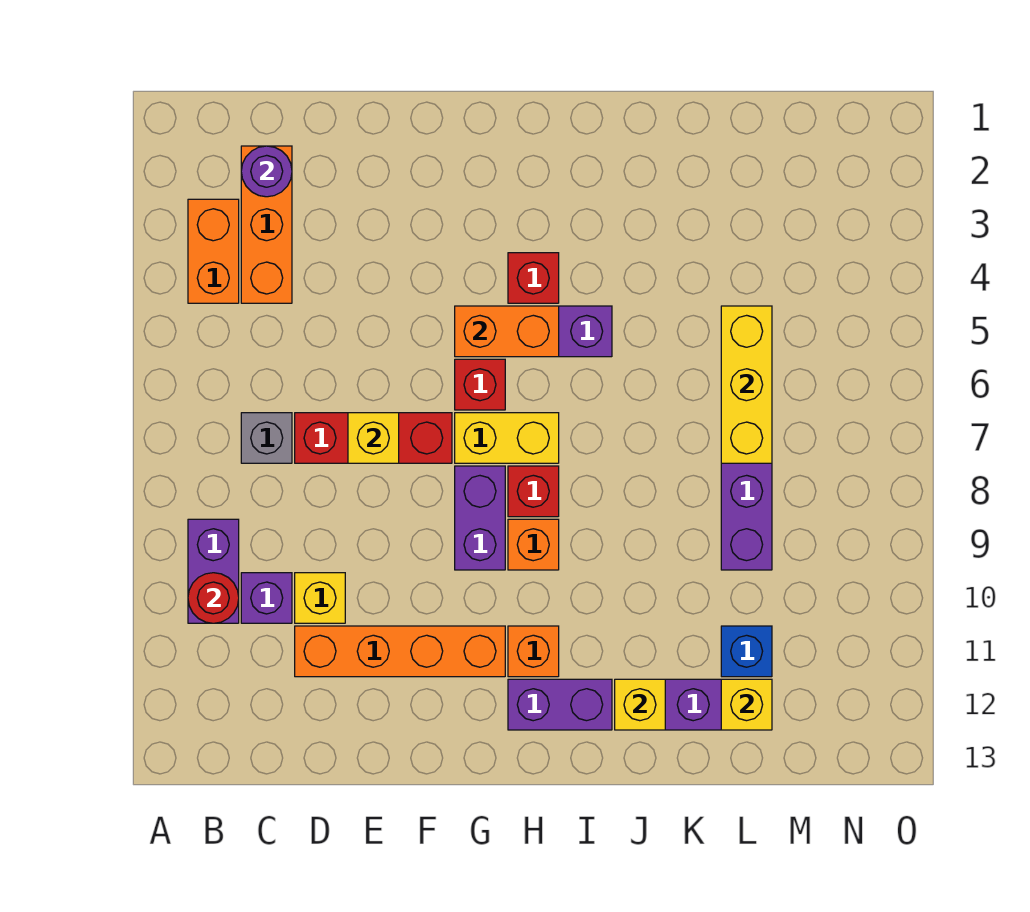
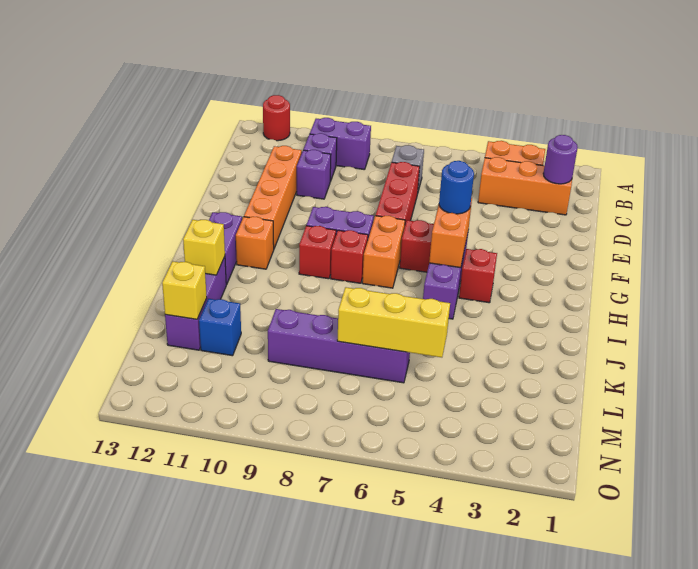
red 1x1 round brick [188,573,239,623] -> red 1x1 round brick moved to [263,95,290,141]
yellow 1x1 brick [295,573,345,623] -> purple 1x1 brick [297,150,331,199]
yellow 1x1 brick [348,413,399,463] -> none
none -> blue 1x1 round brick [439,161,474,214]
yellow 1x2 brick [455,413,559,463] -> orange 1x2 brick [362,216,405,288]
orange 1x1 brick [508,519,559,570] -> red 1x1 brick [299,226,336,279]

